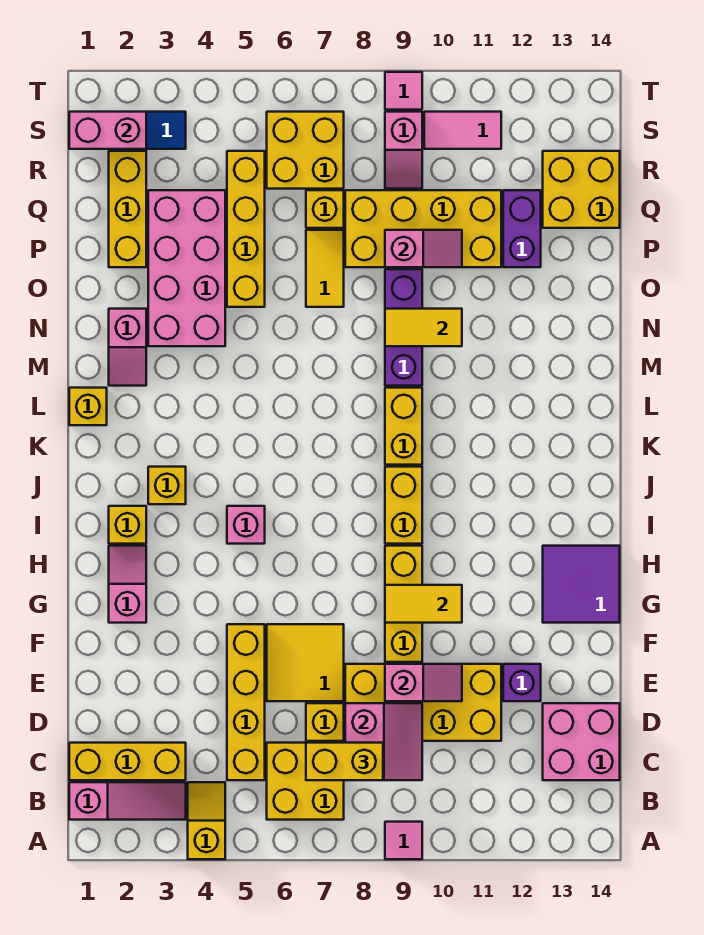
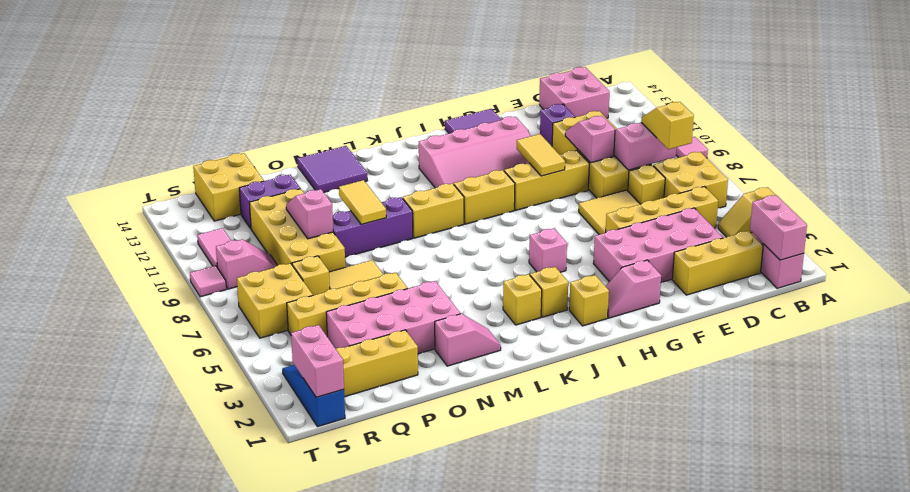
none -> pink 1x2 brick [750,195,807,260]
yellow 1x3 brick [69,743,186,780] -> yellow 1x3 brick turned to [672,231,763,295]
yellow 1x2 brick [306,743,383,780] -> yellow 1x2 slope [641,102,694,149]
none -> pink 2x4 brick [594,208,723,282]
none -> pink 3x4 slope [419,117,530,188]
yellow 1x1 brick [69,388,107,425] -> yellow 1x1 brick moved to [503,274,542,325]
none -> purple 2x2 tile [297,146,367,192]

